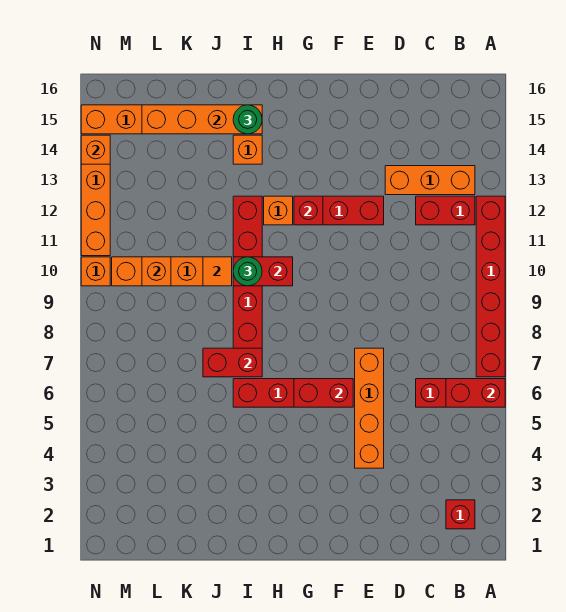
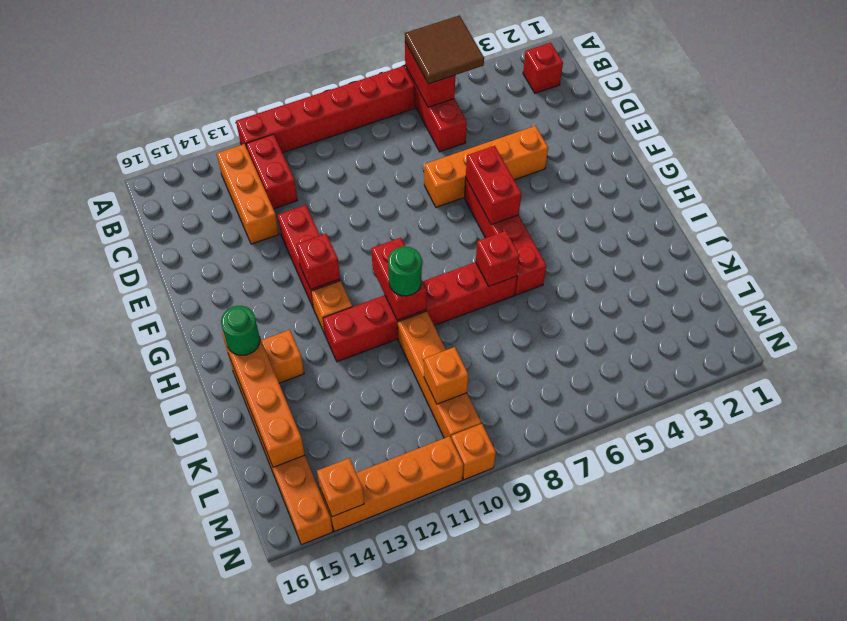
none -> brown 2x2 tile [405,15,484,84]
red 1x2 brick [203,348,262,377] -> red 1x1 brick [476,231,520,286]
orange 1x1 tile [203,257,232,286] -> none

